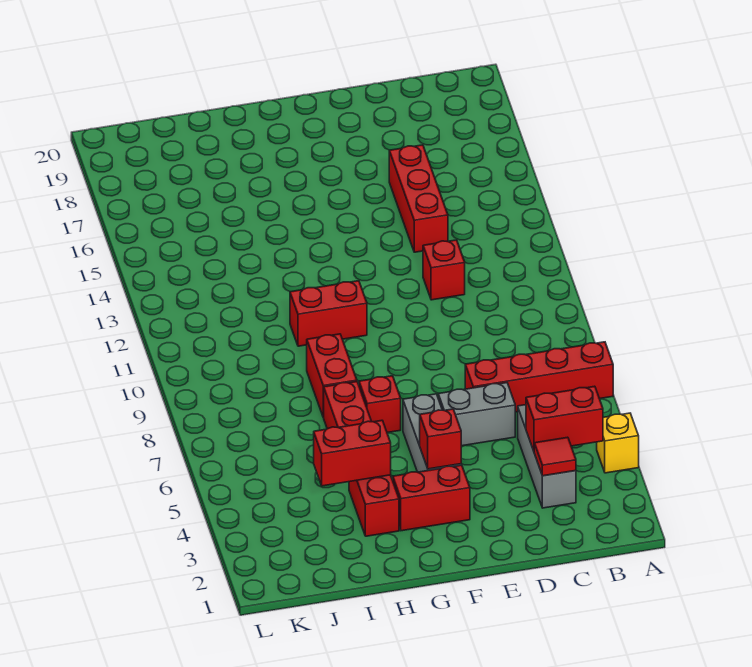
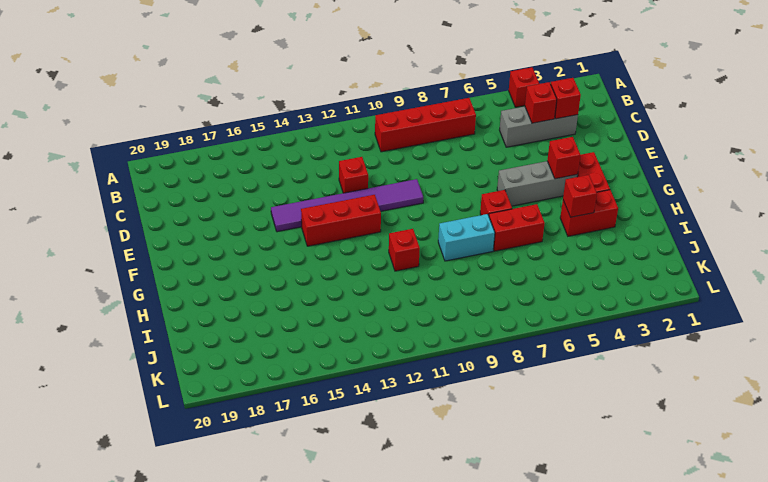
yellow 1x1 brick [597,413,639,473] -> red 1x1 brick [509,67,539,107]
red 1x4 brick [465,342,613,412] -> red 1x4 brick turned to [375,98,476,152]
red 1x2 brick [526,386,603,451] -> red 1x1 brick [525,82,557,123]
red 1x1 tile [534,437,576,476] -> red 1x1 brick [551,78,581,119]
grey 1x2 brick [438,383,515,446] -> none
red 1x3 brick [389,145,448,252] -> red 1x3 brick moved to [301,195,381,246]
none -> purple 1x6 tile [271,179,423,232]
red 1x2 brick [290,281,367,346] -> red 1x1 brick [389,229,420,271]
red 1x2 brick [314,420,391,486] -> red 1x1 brick [563,175,597,217]
red 1x2 brick [307,334,357,417] -> cyan 1x2 brick [438,214,495,261]

